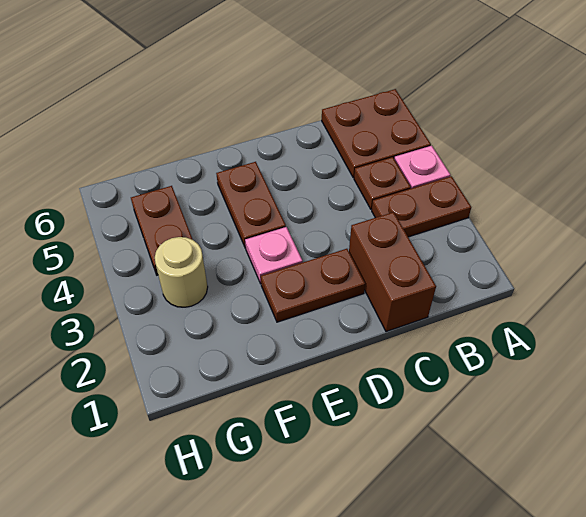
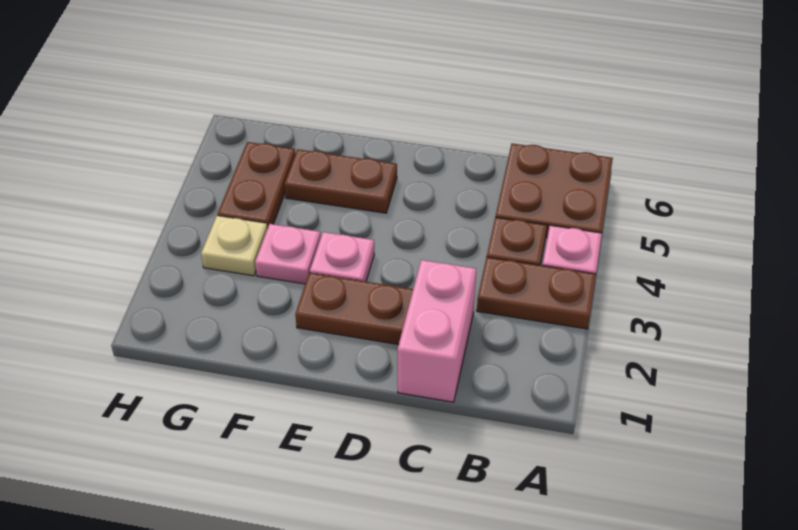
brown 1x2 brick [349,212,436,332] -> pink 1x2 brick [398,260,476,402]
brown 1x2 plate [216,162,286,248] -> brown 1x2 plate turned to [284,149,397,213]
none -> pink 1x1 plate [255,224,321,284]
tan 1x1 round brick [155,237,208,307] -> tan 1x1 plate [201,216,268,276]

